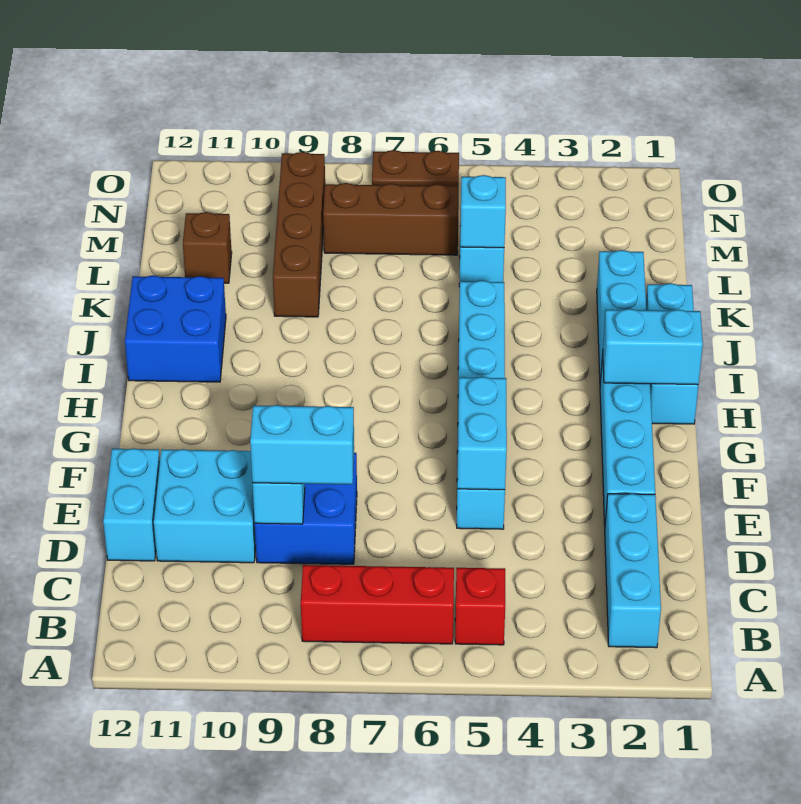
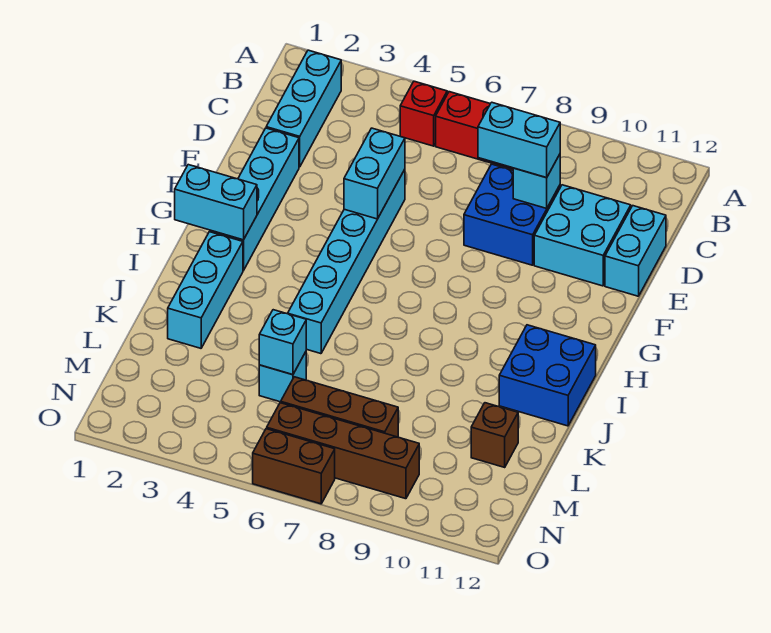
cyan 1x3 brick [646,283,698,424] -> none
brown 1x4 brick [273,152,325,317] -> brown 1x4 brick turned to [267,403,419,499]
brown 1x2 plate [372,150,459,186] -> brown 1x2 brick [253,429,335,504]

